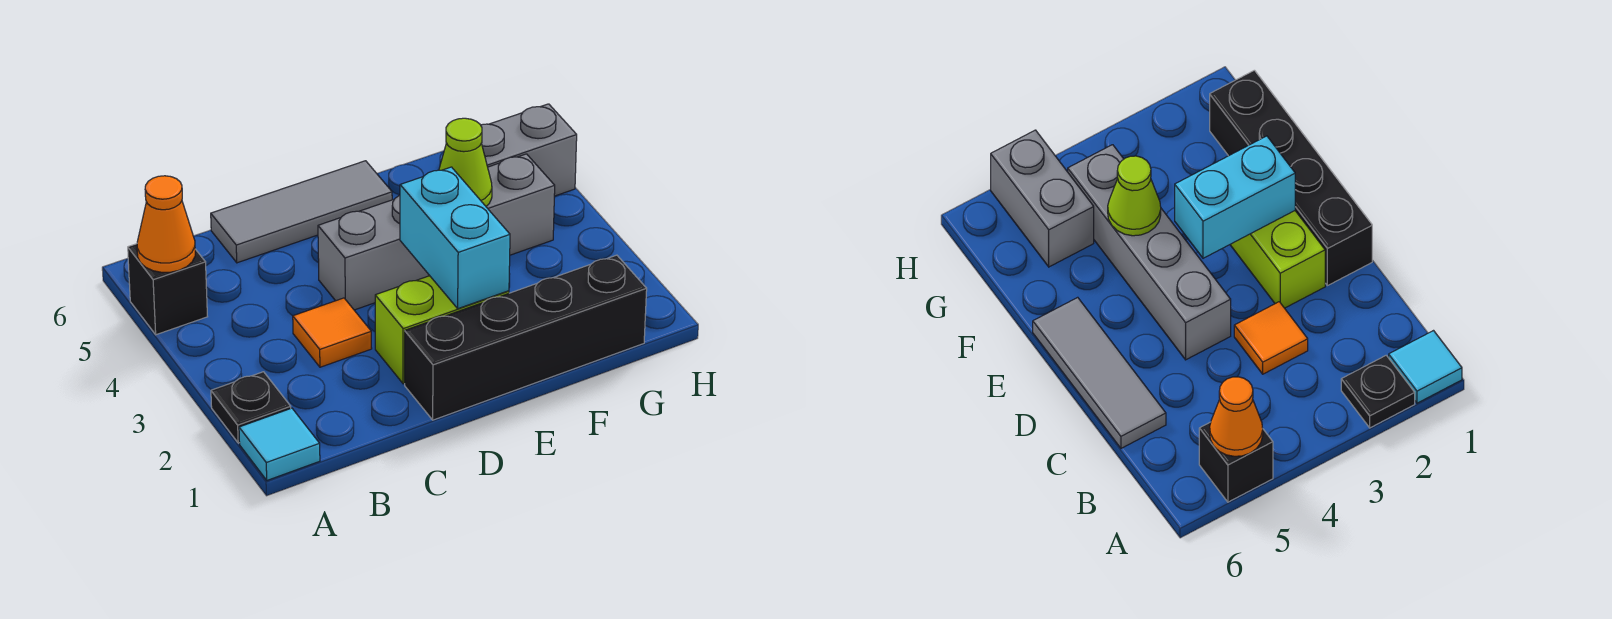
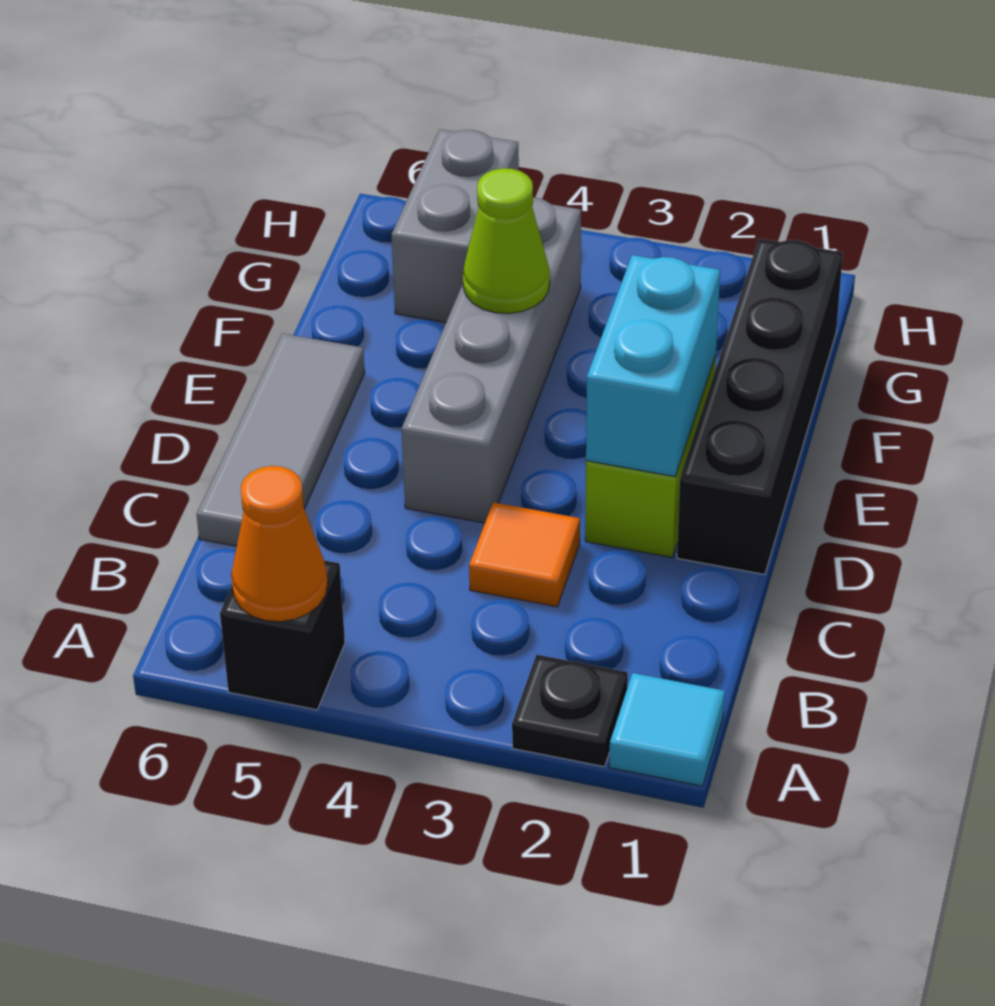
cyan 1x2 brick [400,167,510,309] -> cyan 1x2 brick turned to [586,255,720,477]

